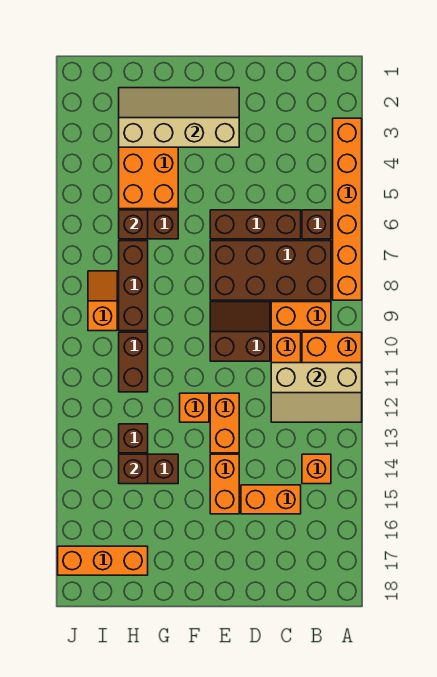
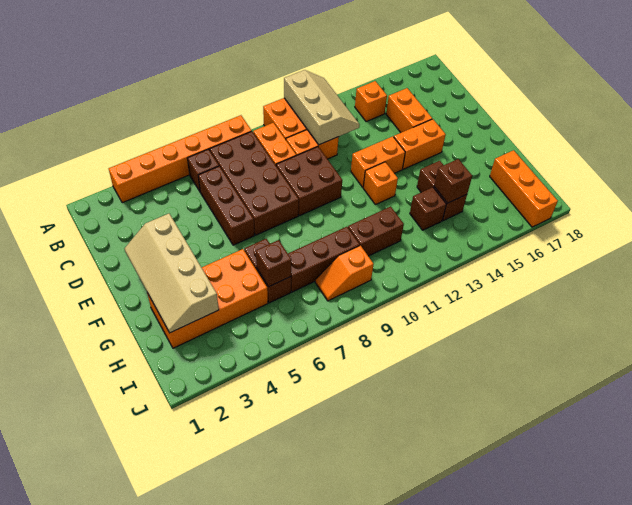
brown 2x2 slope [210,302,270,361] -> brown 2x2 brick [276,147,342,216]

